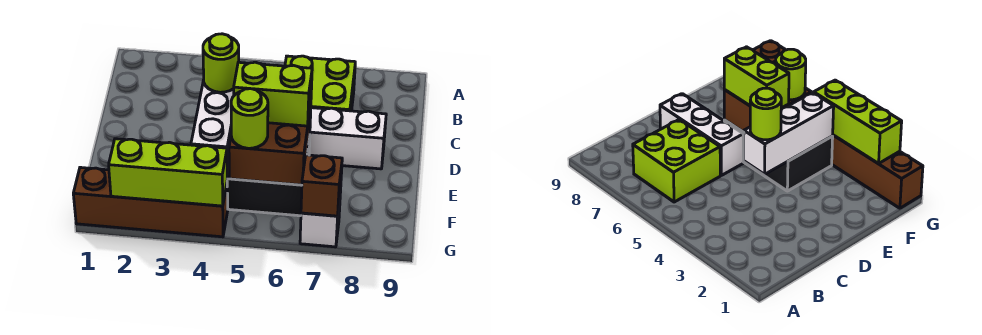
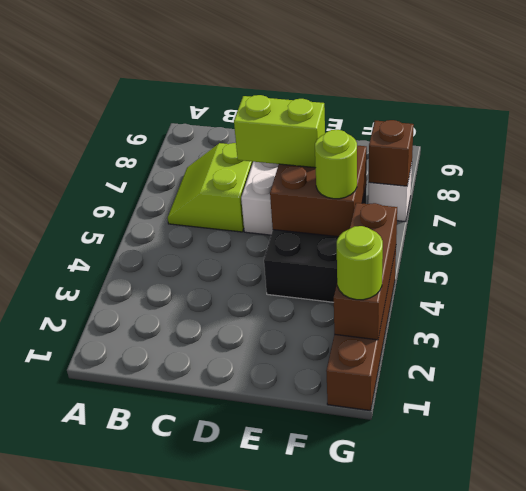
lime 2x2 brick [285,56,355,111] -> lime 2x2 slope [168,143,253,232]
white 1x3 brick [191,80,234,178] -> none
lime 1x1 round brick [203,34,239,92] -> lime 1x1 round brick moved to [337,226,383,300]
lime 1x2 brick [234,62,312,126] -> lime 1x2 brick turned to [234,95,325,168]
lime 1x3 brick [109,139,227,206] -> brown 1x3 brick [334,203,397,340]

